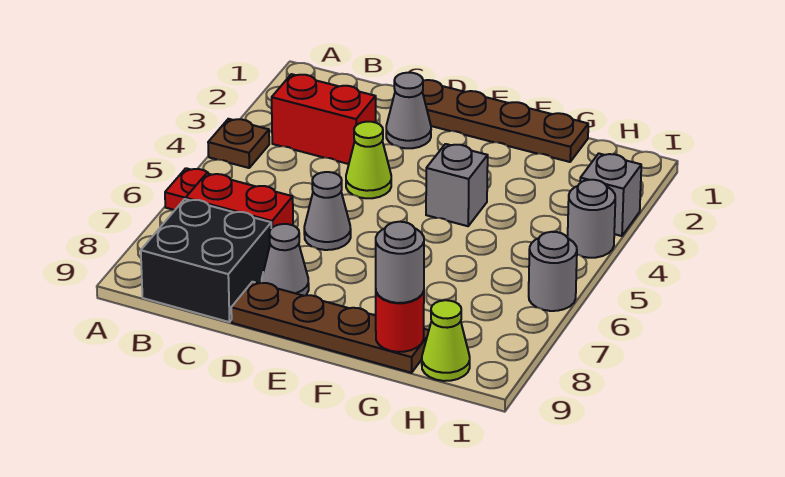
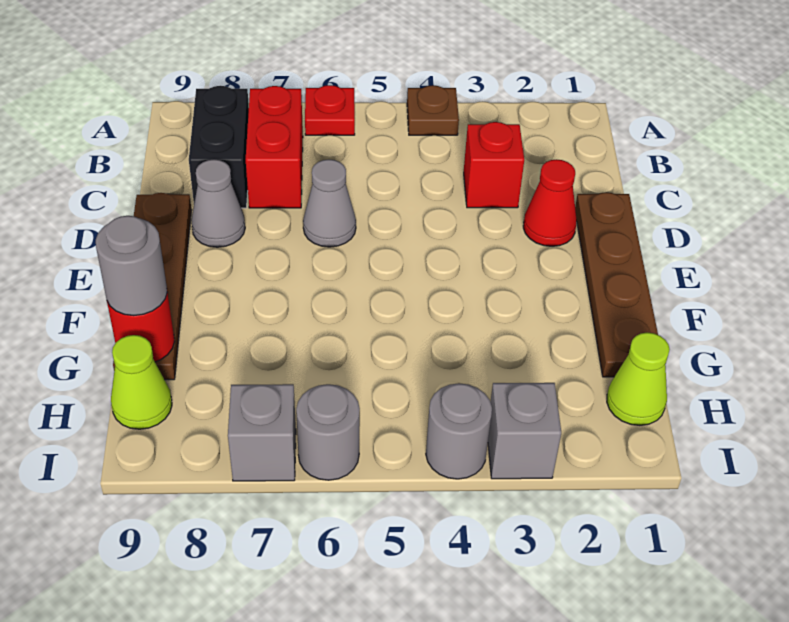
red 1x2 brick [272,74,376,164] -> red 1x1 brick [464,122,524,208]
black 2x2 brick [141,199,271,322] -> black 1x2 brick [189,86,249,208]
grey 1x1 cone [386,73,431,148] -> red 1x1 cone [523,159,577,246]
lime 1x1 cone [346,122,391,198] -> lime 1x1 cone moved to [607,332,670,425]
grey 1x1 brick [426,144,488,226] -> grey 1x1 brick moved to [228,384,296,481]

